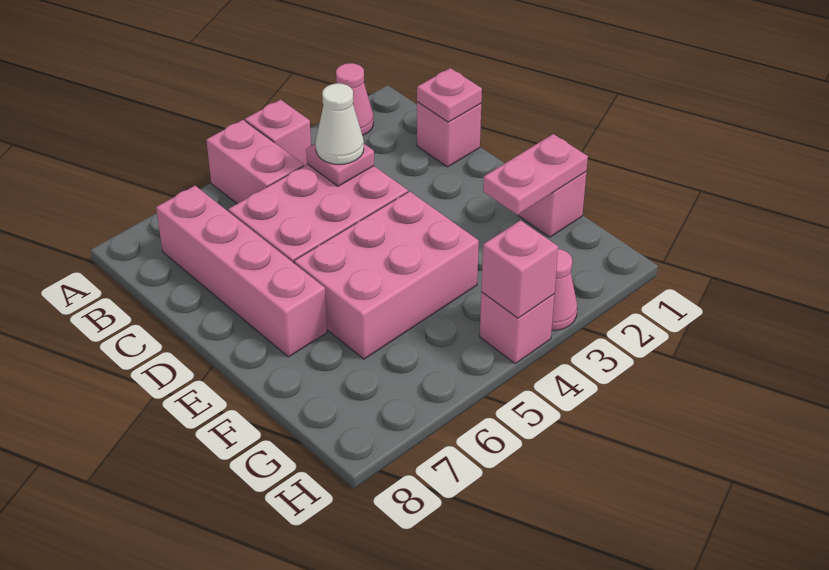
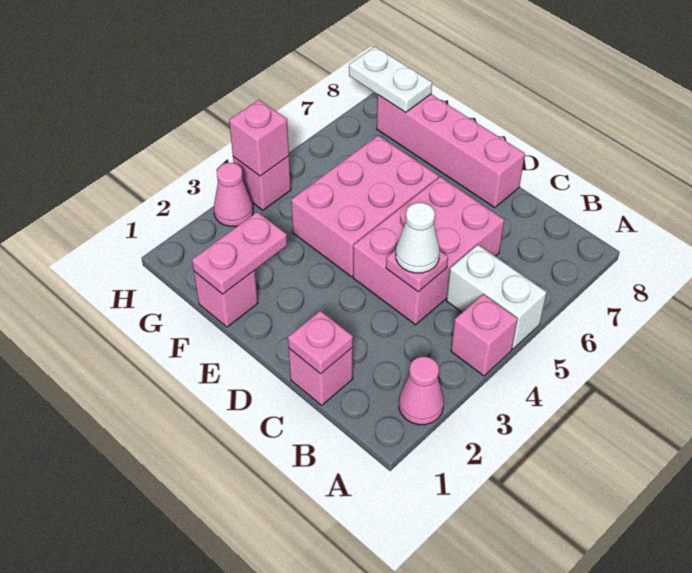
pink 1x2 brick [206,120,304,204] -> white 1x2 brick [447,245,547,349]
pink 1x4 brick [156,186,327,357] -> pink 1x4 brick moved to [377,94,525,208]
none -> white 1x2 plate [349,47,432,112]

